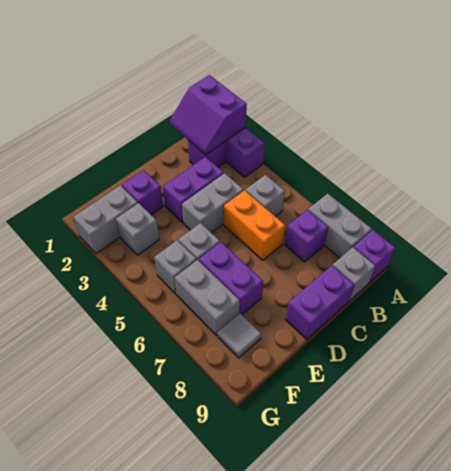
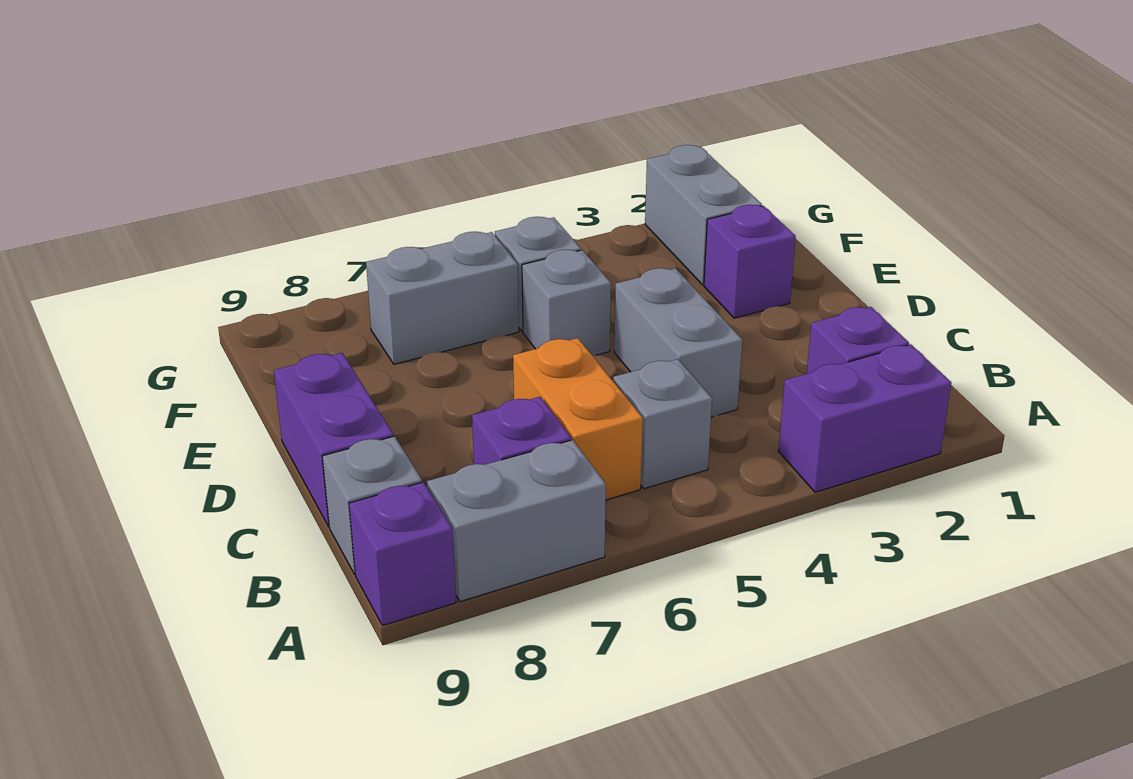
purple 2x2 slope [170,75,247,155] -> none
purple 1x2 brick [163,157,224,222] -> none
orange 1x2 brick [224,190,285,260] -> orange 1x2 brick turned to [513,338,643,500]
purple 1x2 brick [199,242,263,314] -> none
grey 1x1 brick [116,203,159,255] -> none
grey 1x1 tile [218,313,261,358] -> none

